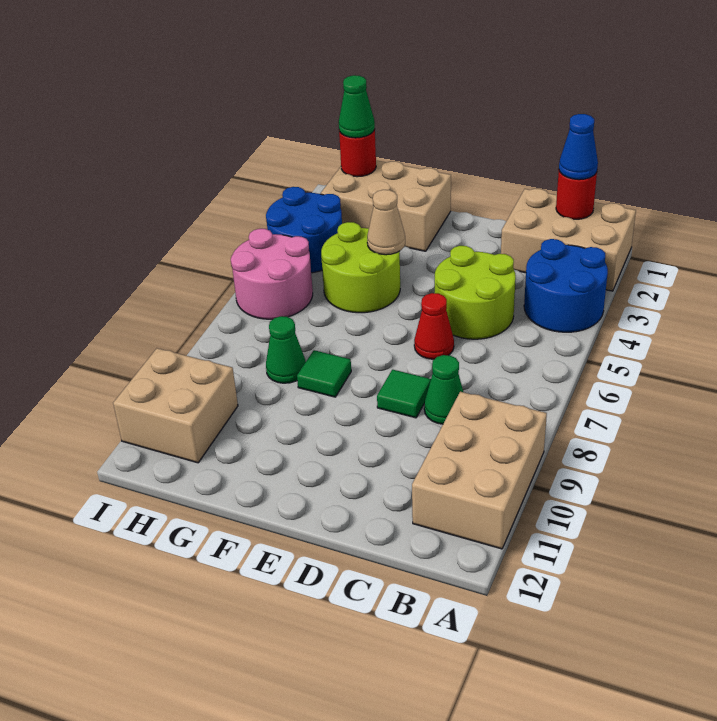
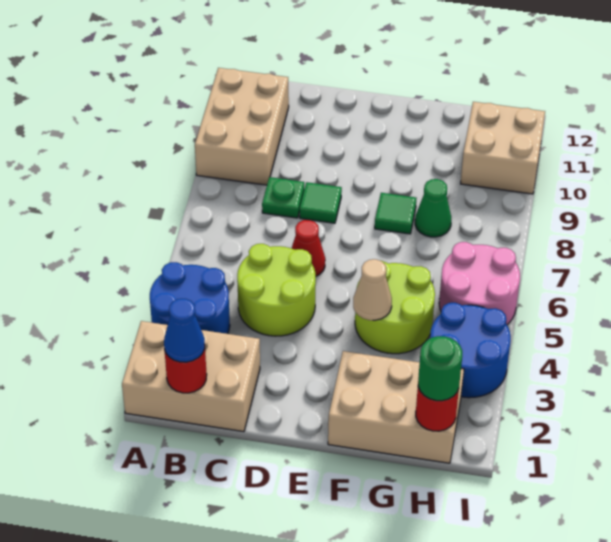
green 1x1 cone [424,355,463,424] -> green 1x1 plate [262,177,304,218]
green 1x1 cone [339,75,375,138] -> green 1x1 round brick [418,336,462,401]

